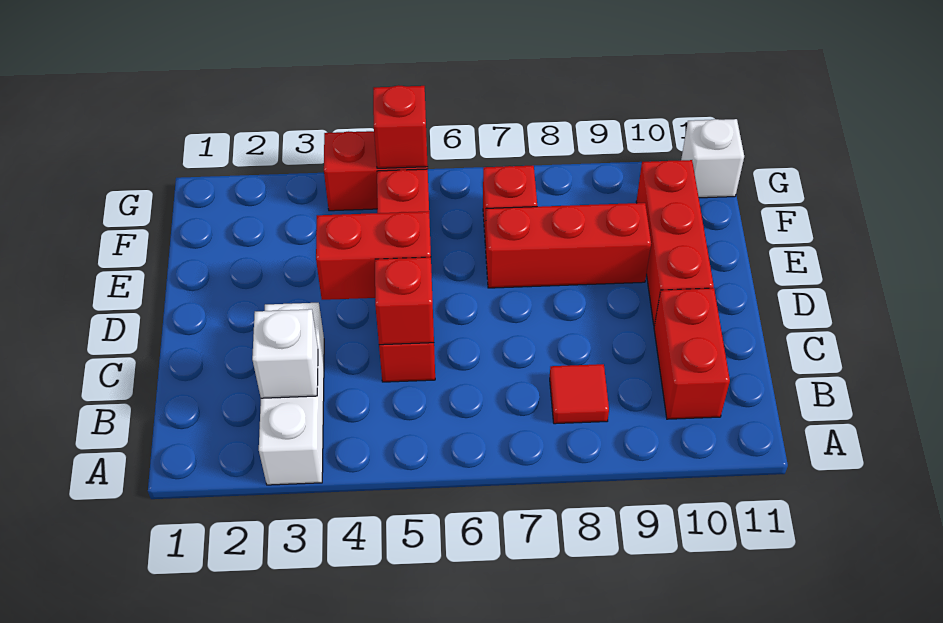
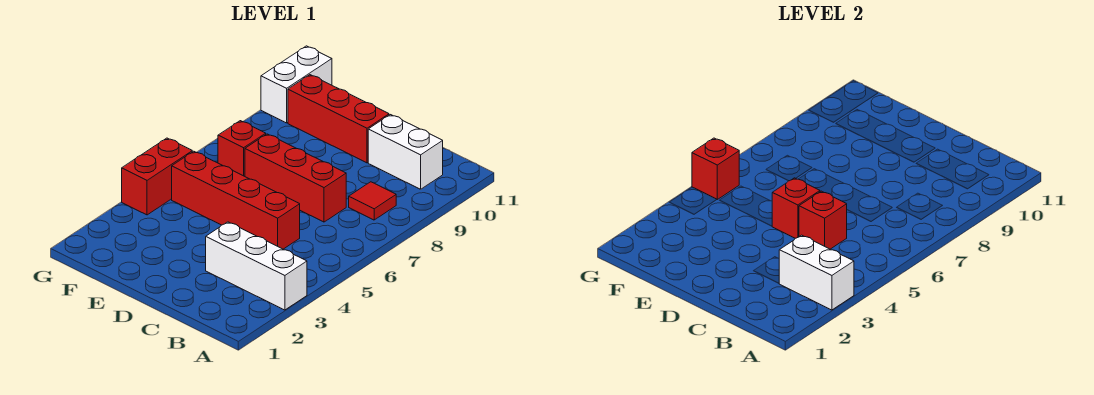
white 1x1 brick [252,309,318,398] -> white 1x2 brick [779,235,854,310]
red 1x2 brick [654,288,730,419] -> white 1x2 brick [368,115,443,189]
red 1x2 brick [316,211,431,300] -> red 1x1 brick [772,178,820,238]
red 1x3 brick [486,203,651,288] -> red 1x3 brick turned to [245,134,346,222]
white 1x1 brick [681,119,744,198] -> white 1x2 brick [261,46,332,123]

